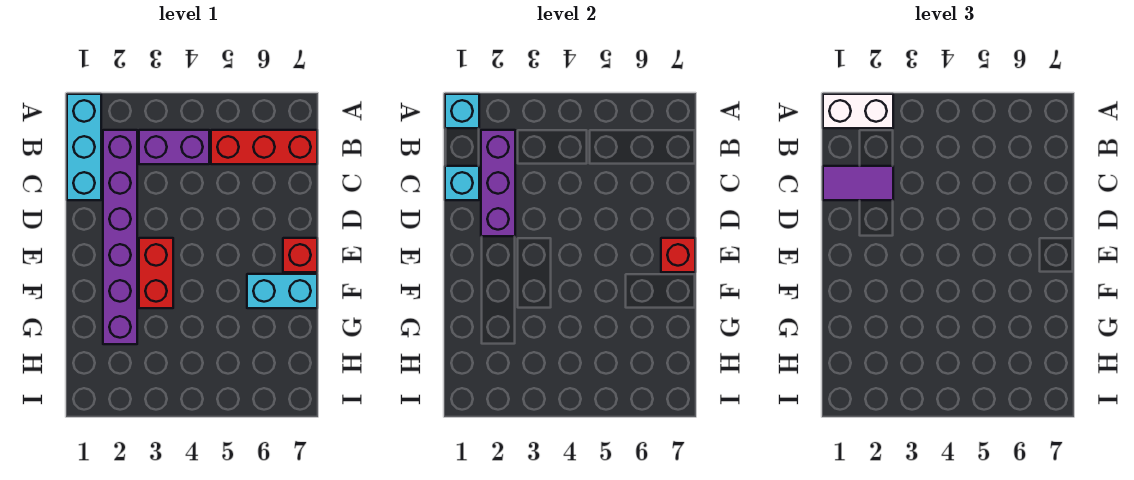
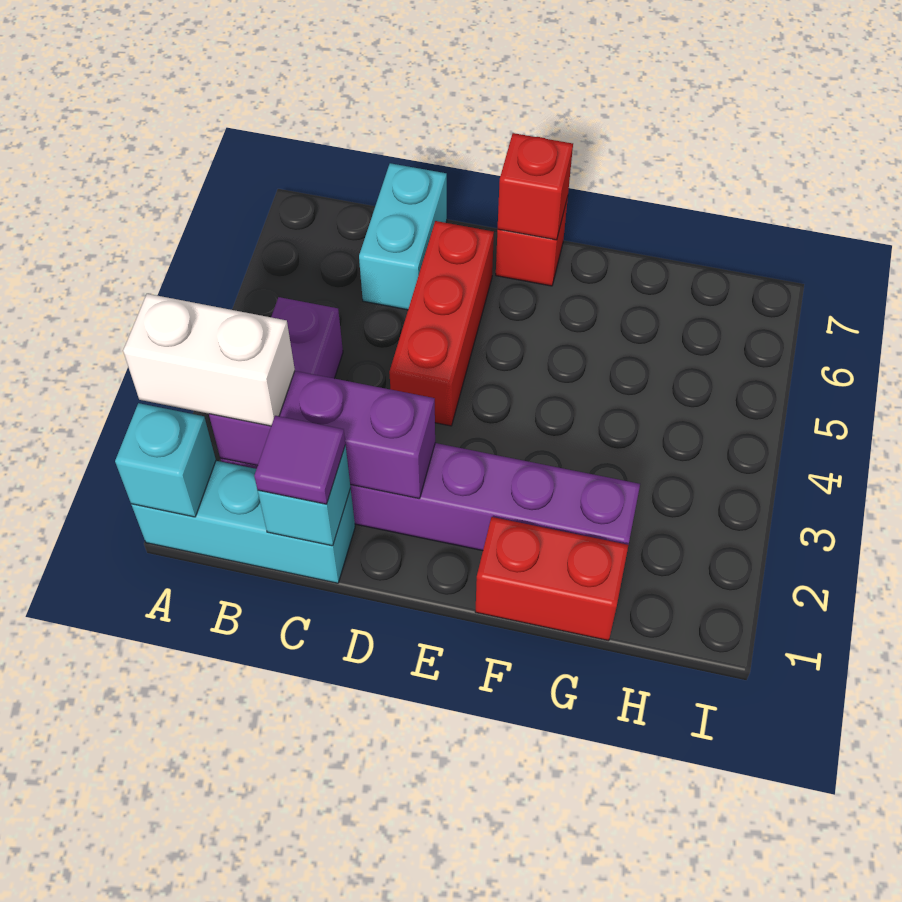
white 1x2 brick [823,94,893,128] -> white 1x2 brick turned to [123,294,295,426]
red 1x3 brick [211,130,317,164] -> red 1x3 brick moved to [389,221,494,426]
purple 1x2 tile [823,166,893,200] -> purple 1x1 tile [254,416,345,504]
red 1x2 brick [139,238,173,308] -> red 1x2 brick moved to [475,517,628,641]
cyan 1x2 brick [247,274,317,308] -> cyan 1x2 brick moved to [359,163,447,310]

